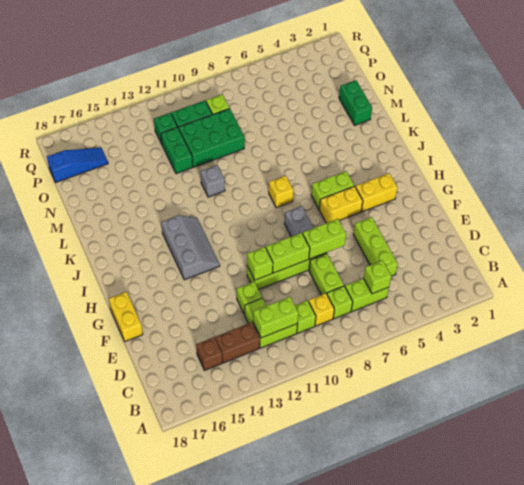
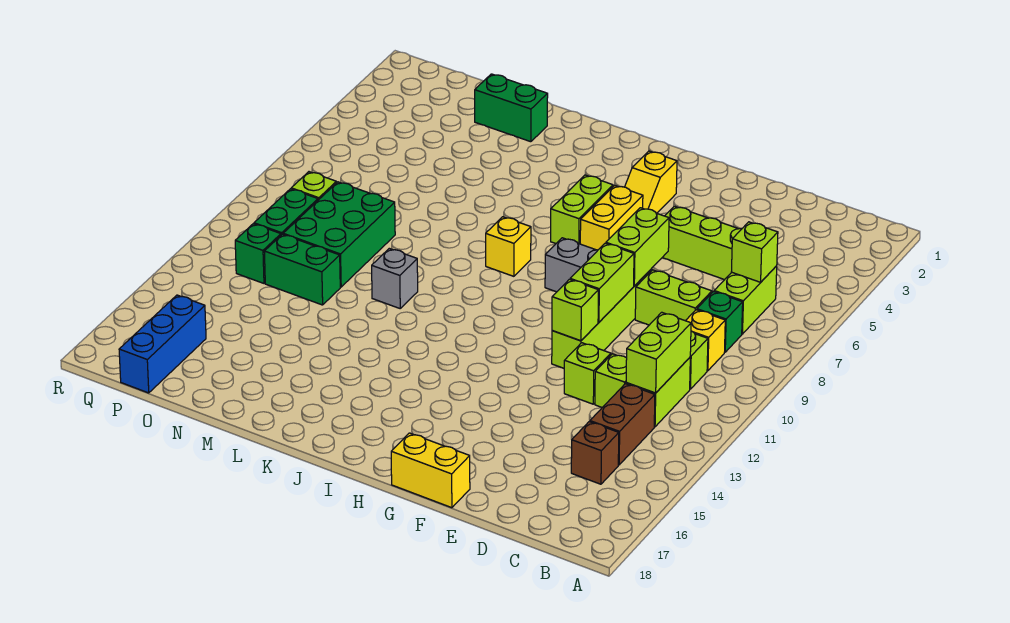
lime 1x1 brick [327,286,353,319] -> green 1x1 brick [697,292,743,352]
yellow 1x2 brick [356,173,398,212] -> yellow 1x2 slope [625,151,677,213]
grey 2x3 slope [161,215,220,280] -> none
blue 1x3 slope [47,148,108,182] -> blue 1x3 brick [119,295,206,393]

